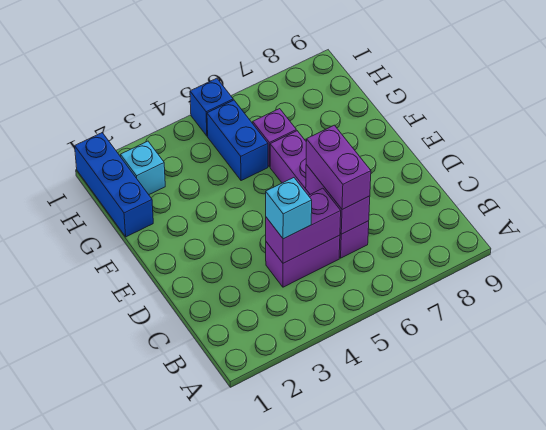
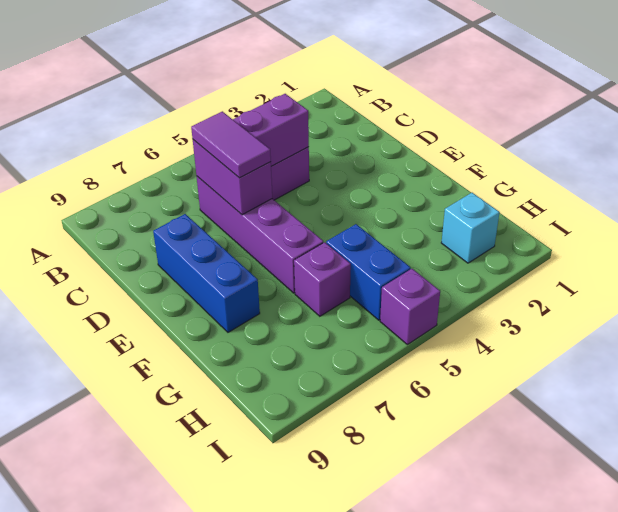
cyan 1x1 brick [266,178,312,239] -> none
purple 1x2 brick [306,125,371,209] -> purple 1x2 tile [191,111,271,178]
blue 1x3 brick [75,133,153,237] -> blue 1x3 brick moved to [153,214,260,332]
blue 1x1 brick [190,78,233,136] -> purple 1x1 brick [380,269,440,345]

